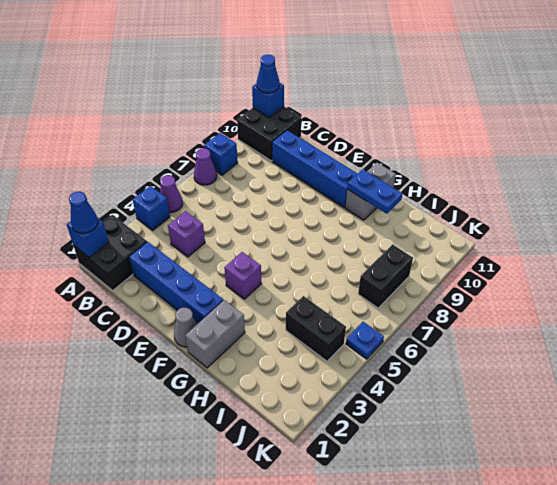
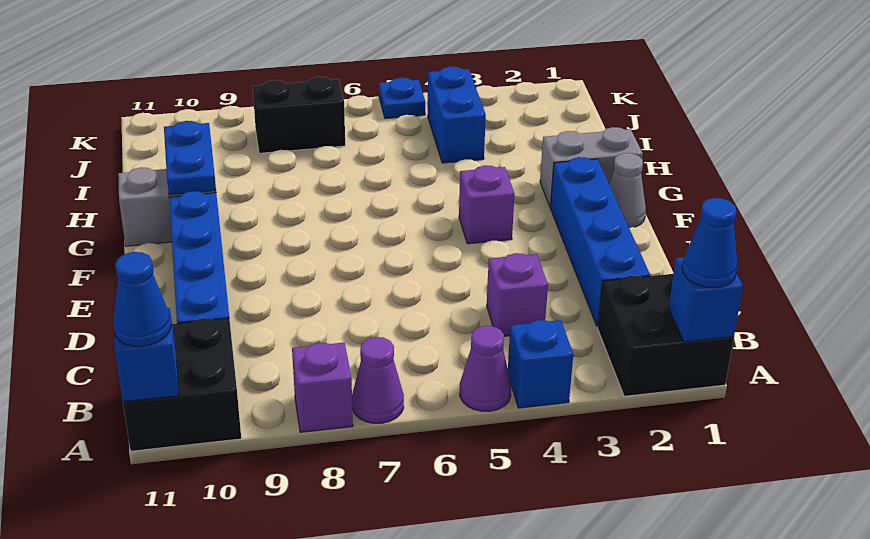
blue 1x1 brick [204,133,238,175] -> purple 1x1 brick [292,343,353,432]
black 1x2 brick [286,296,346,361] -> blue 1x2 brick [428,66,486,163]

